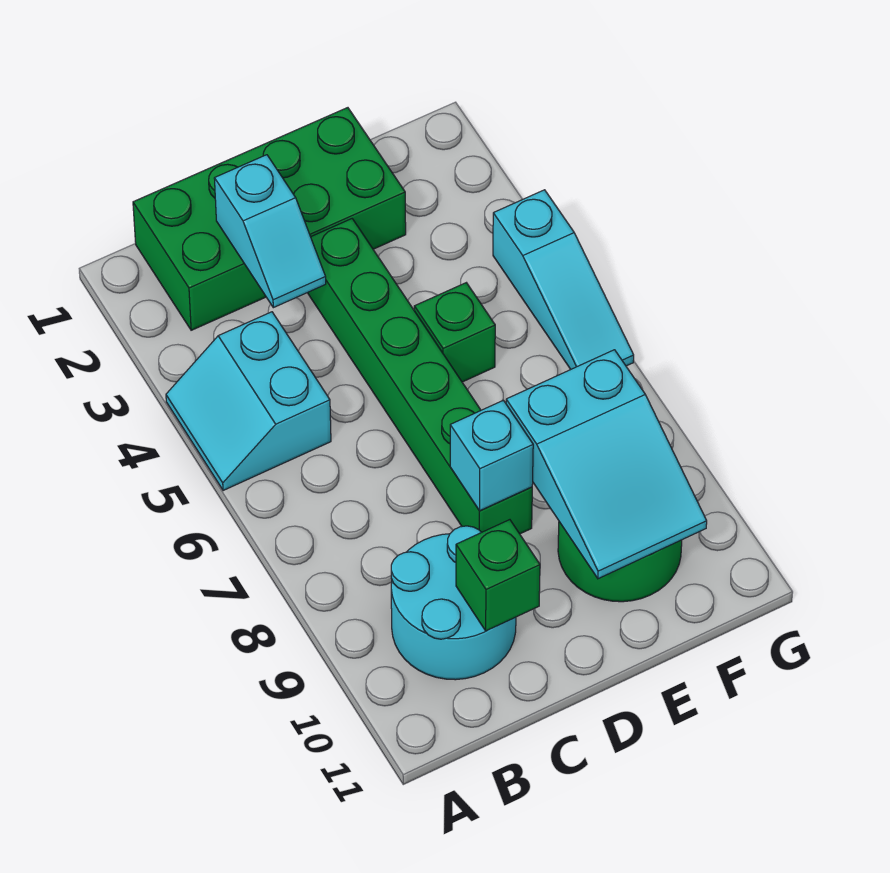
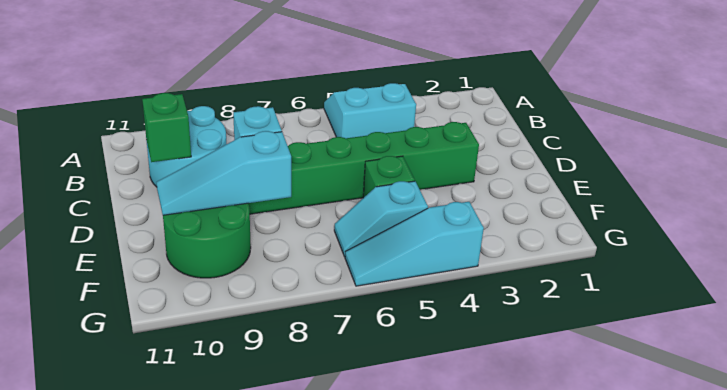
green 2x4 brick [133,108,406,330] -> none
cyan 1x2 slope [214,155,326,308] -> cyan 1x2 slope moved to [334,181,428,257]
cyan 2x3 slope [506,350,707,579] -> cyan 1x3 slope [156,131,291,215]

